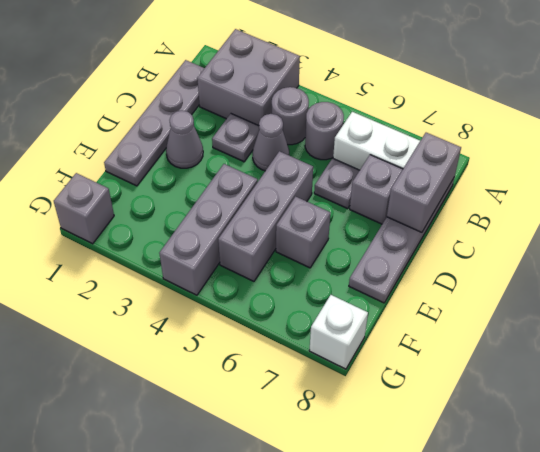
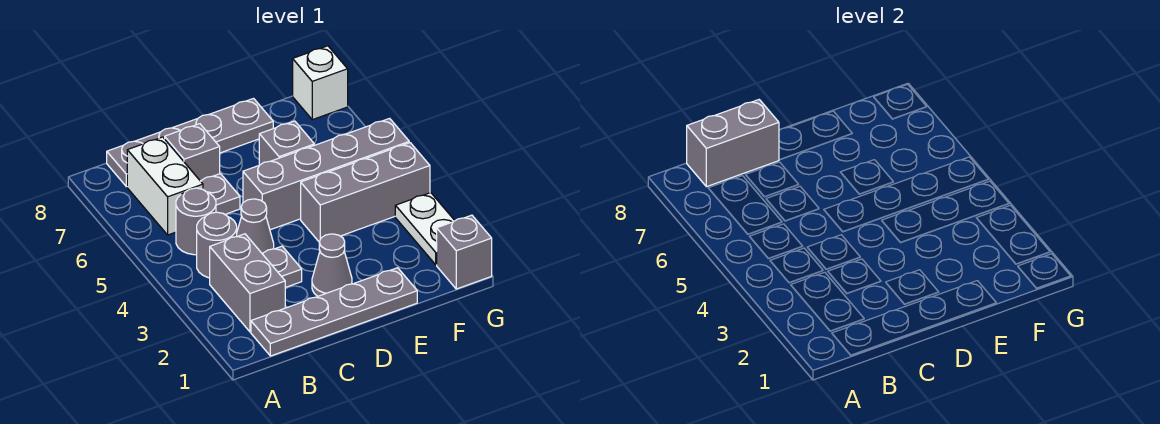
grey 2x2 brick [197,29,300,126] -> grey 1x2 brick [210,234,285,332]
grey 1x3 brick [218,151,313,281] -> grey 1x4 brick [243,118,409,230]
none -> white 1x2 plate [395,193,455,265]

